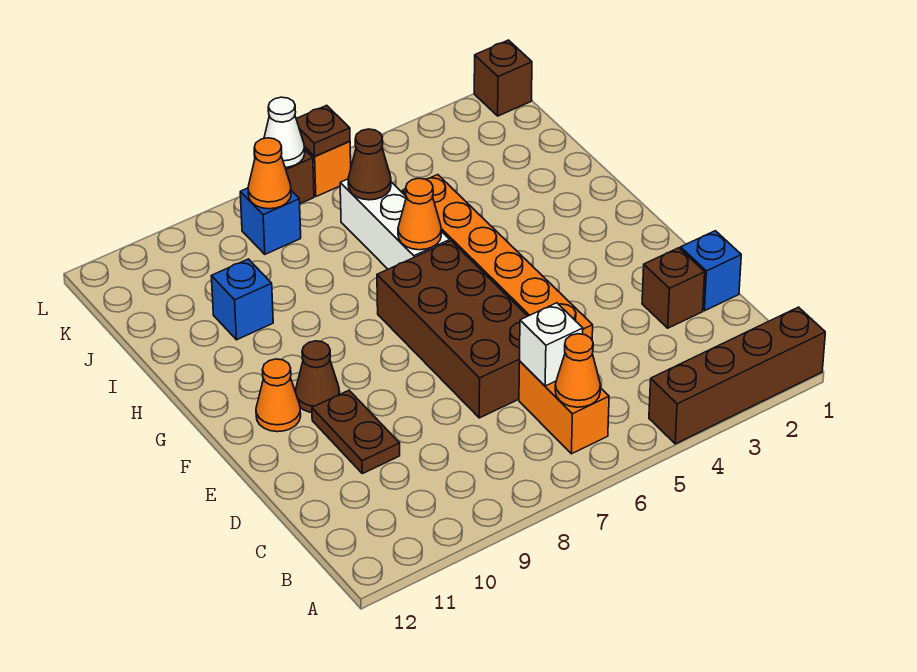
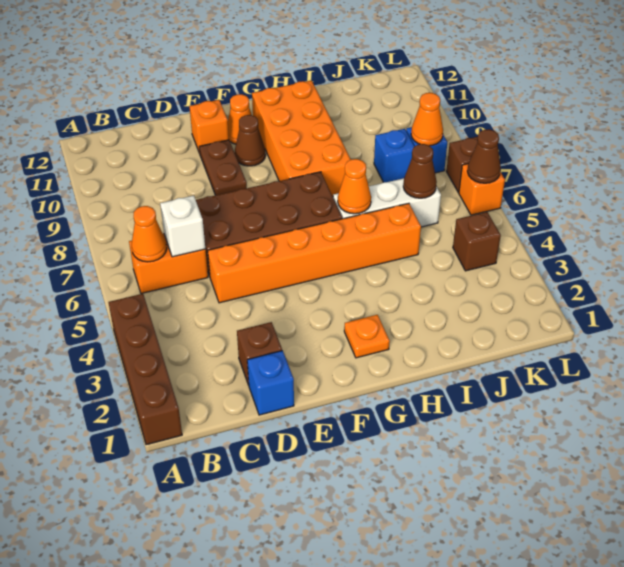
brown 1x2 plate [312,390,400,474] -> brown 1x2 plate turned to [199,140,247,195]
none -> orange 1x1 brick [190,100,229,153]
none -> orange 1x1 plate [344,315,390,358]
none -> orange 2x4 brick [252,80,351,196]
blue 1x1 brick [211,259,273,340] -> blue 1x1 brick moved to [374,129,414,182]
brown 1x1 brick [474,40,532,116] -> brown 1x1 brick moved to [453,212,501,271]
brown 1x1 plate [296,105,350,156] -> brown 1x1 cone [467,129,501,183]
white 1x1 cone [264,97,305,167] -> none

